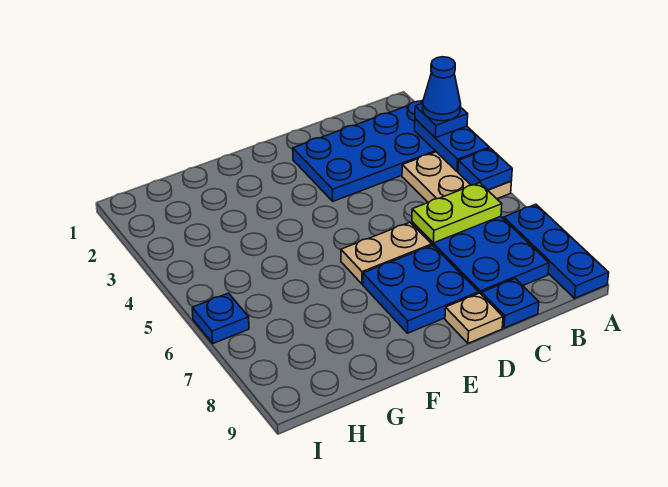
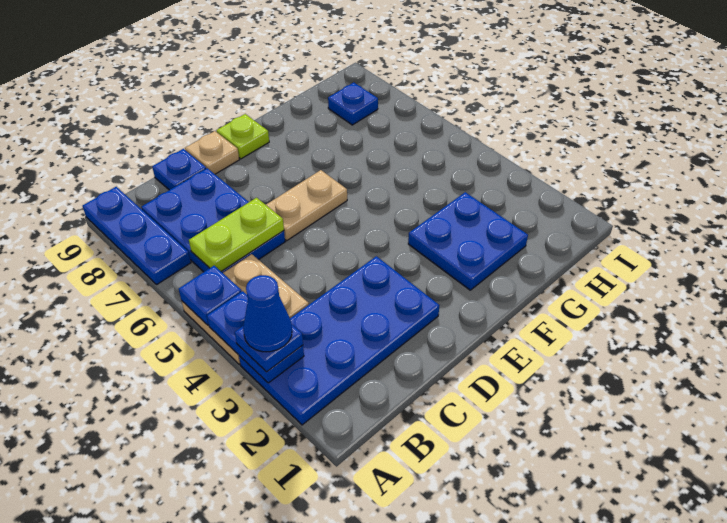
blue 2x2 plate [363,245,479,333] -> blue 2x2 plate moved to [408,192,528,290]
none -> lime 1x1 plate [216,114,269,159]
blue 1x1 plate [192,293,249,343] -> blue 1x1 plate moved to [328,82,378,125]

